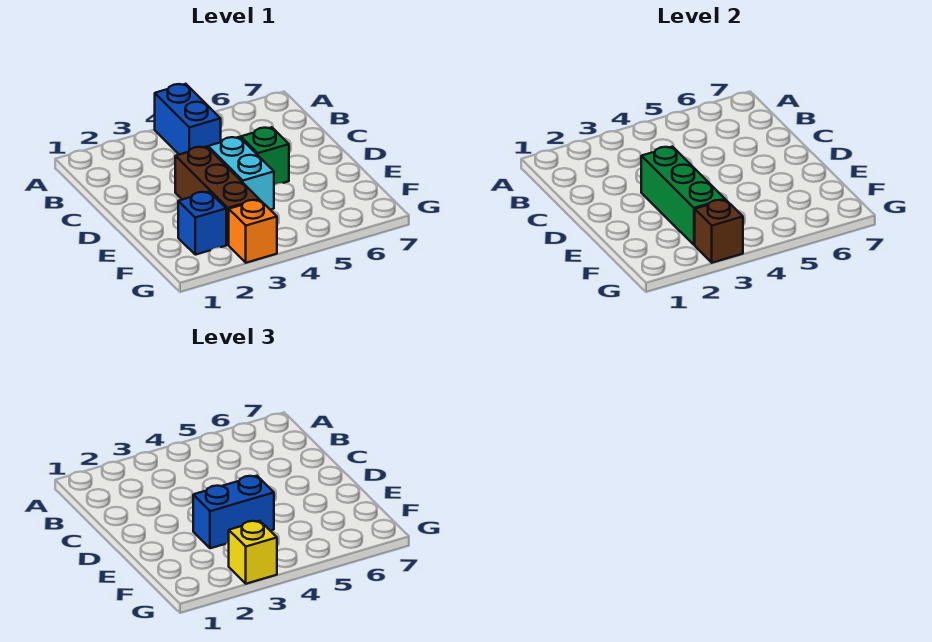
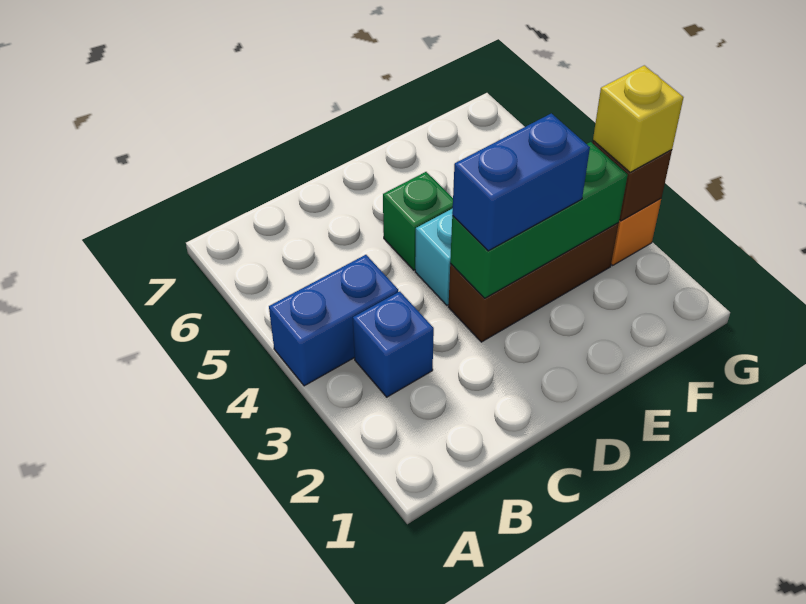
blue 1x2 brick [193,476,274,548] -> blue 1x2 brick turned to [452,113,590,251]
blue 1x1 brick [178,192,226,255] -> blue 1x1 brick moved to [353,292,434,397]

